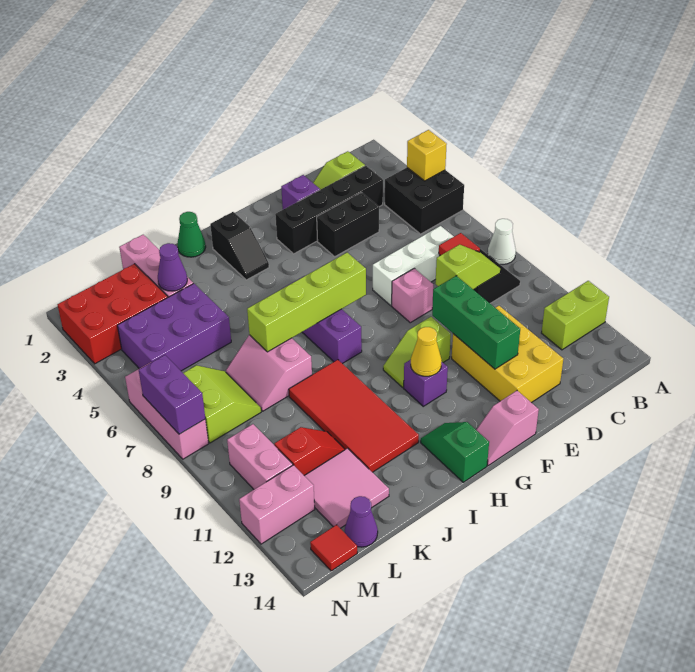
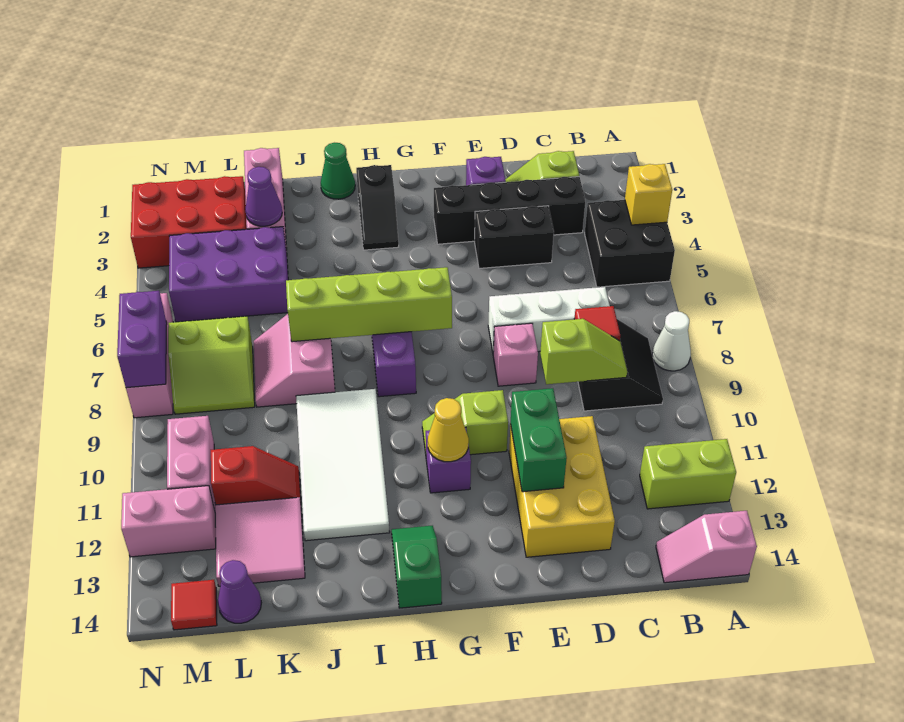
green 1x3 brick [432,276,520,369] -> green 1x2 brick [511,388,567,492]
pink 1x2 slope [476,391,539,465] -> pink 1x2 slope moved to [656,511,757,583]
red 2x4 tile [289,360,419,472] -> white 2x4 tile [296,389,390,541]
lime 2x2 slope [183,365,261,443] -> lime 2x2 slope turned to [168,316,255,414]

